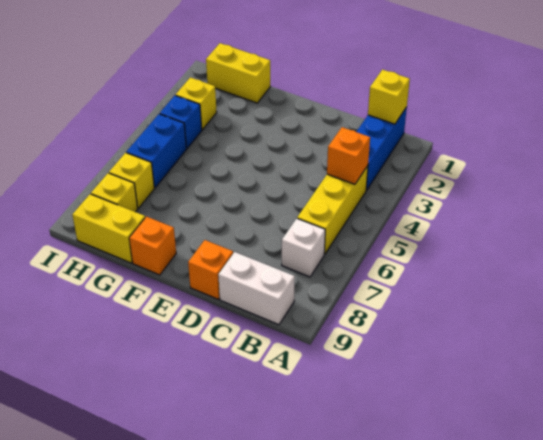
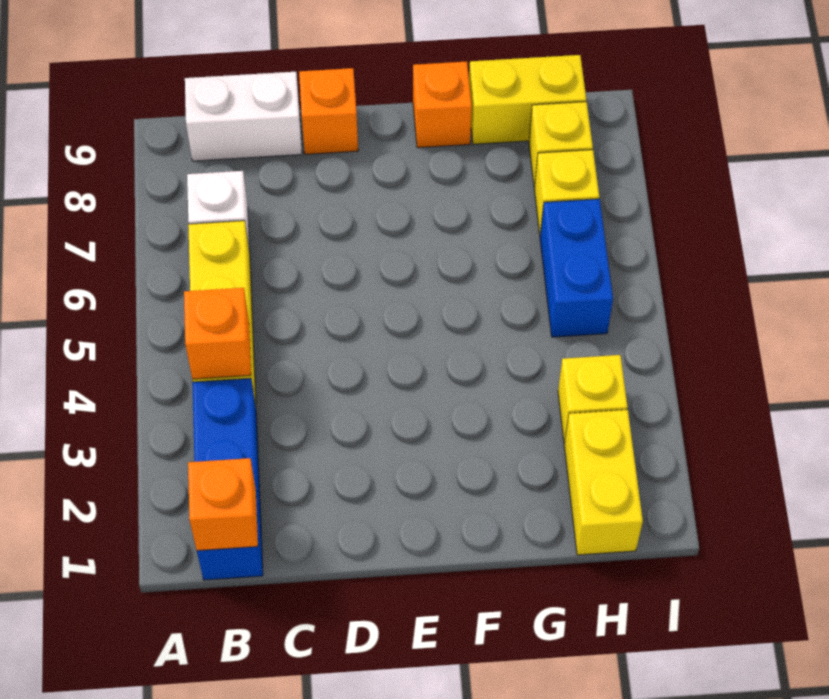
yellow 1x1 brick [368,70,410,124] -> orange 1x1 brick [188,458,258,551]
yellow 1x2 brick [206,43,270,103] -> yellow 1x2 brick turned to [564,410,643,555]
blue 1x1 brick [160,95,202,149] -> none

